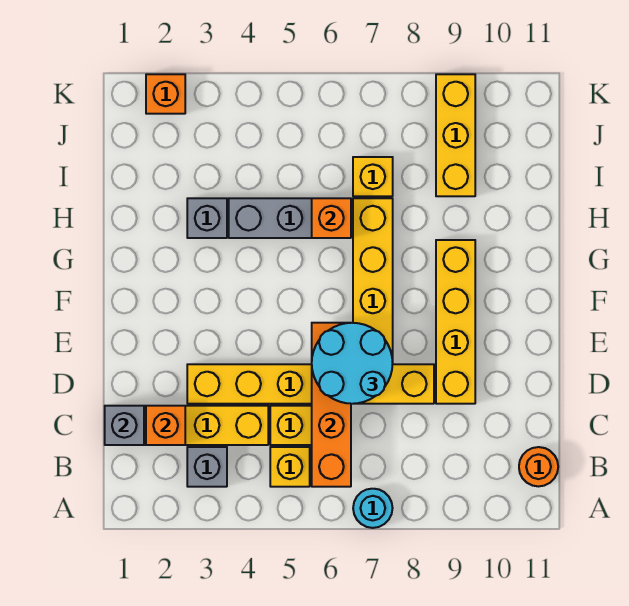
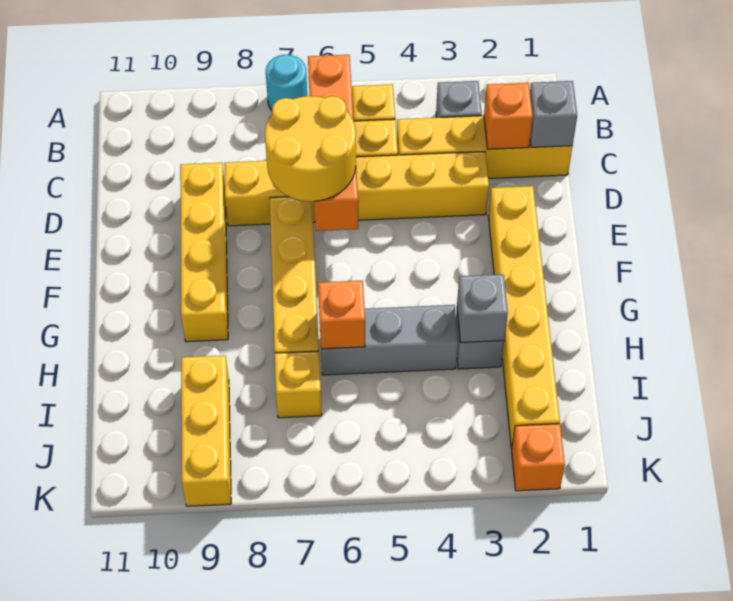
orange 1x1 round brick [519,447,558,486] -> none
cyan 2x2 round brick [312,323,393,404] -> yellow 2x2 round brick [265,96,356,202]
none -> yellow 1x6 brick [488,186,560,448]
none -> grey 1x1 brick [457,274,508,343]

